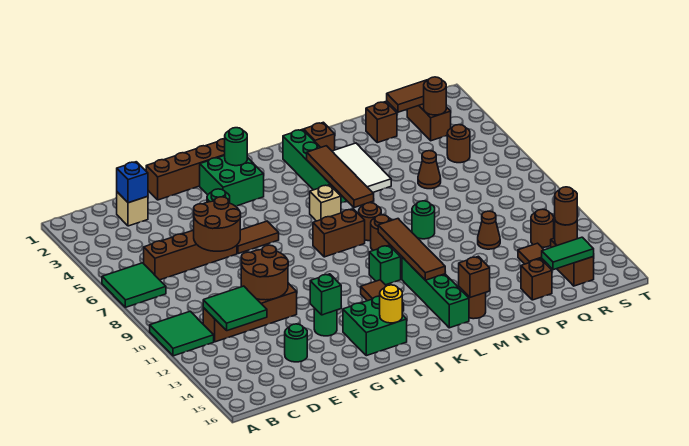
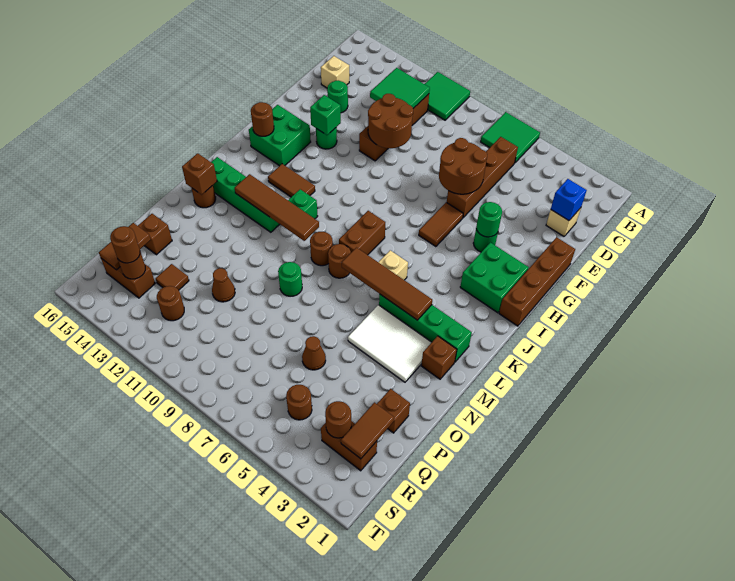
none -> tan 1x1 brick [321,56,349,88]
green 1x1 round brick [225,128,247,166] -> green 1x1 round brick moved to [476,202,502,237]
yellow 1x1 round brick [380,285,402,323] -> brown 1x1 round brick [251,102,274,136]
green 1x2 tile [542,237,594,270] -> brown 1x2 tile [99,223,151,270]

